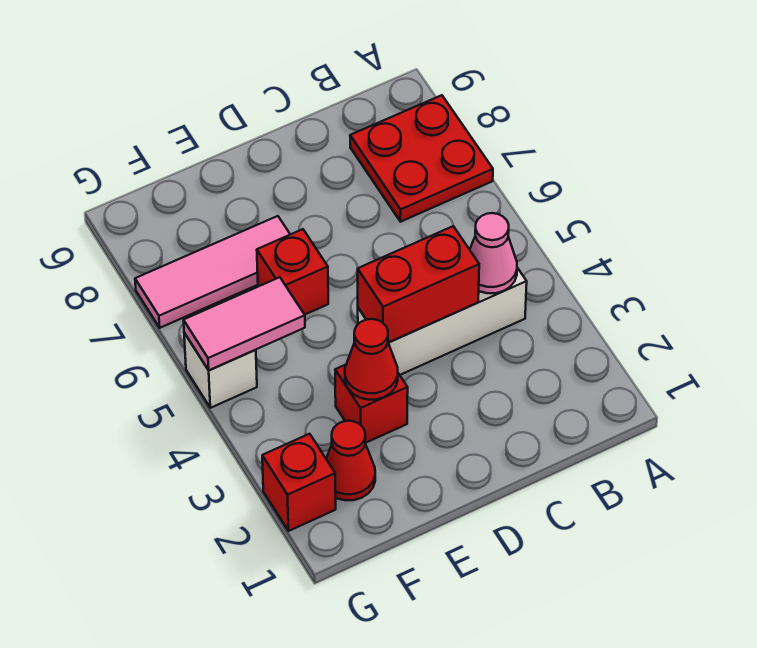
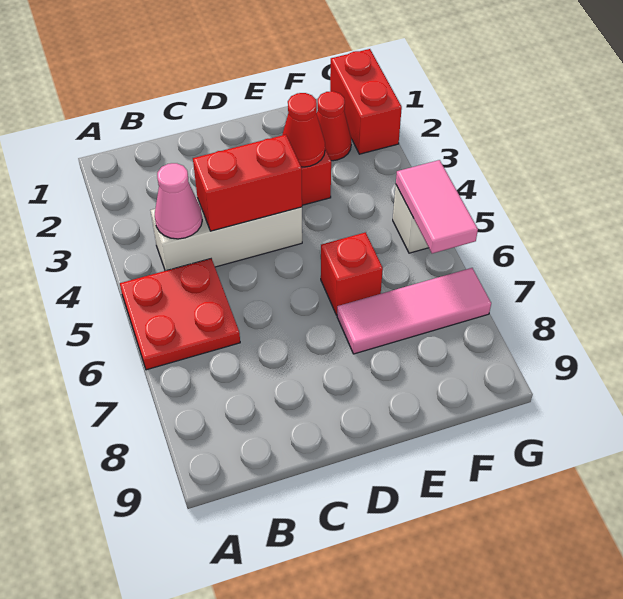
red 2x2 plate [350,95,493,222] -> red 2x2 plate moved to [120,259,240,370]
pink 1x2 tile [184,277,305,370] -> pink 1x2 tile turned to [396,160,478,253]
red 1x1 brick [262,434,336,531] -> red 1x2 brick [330,49,402,154]

